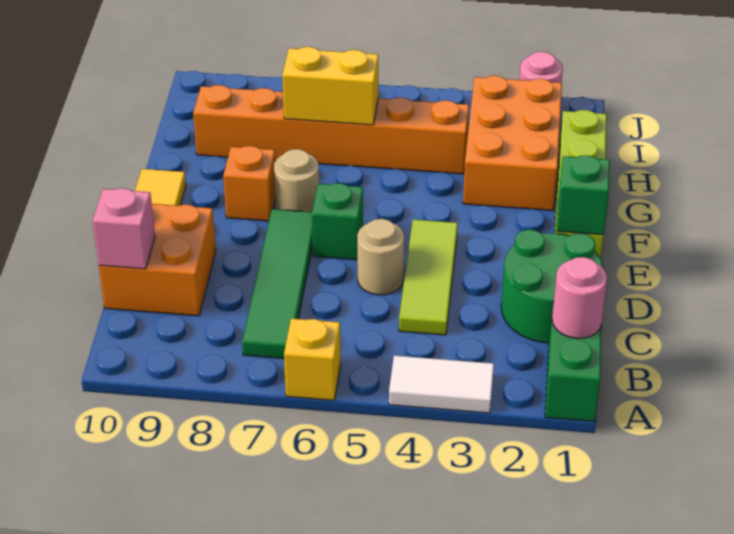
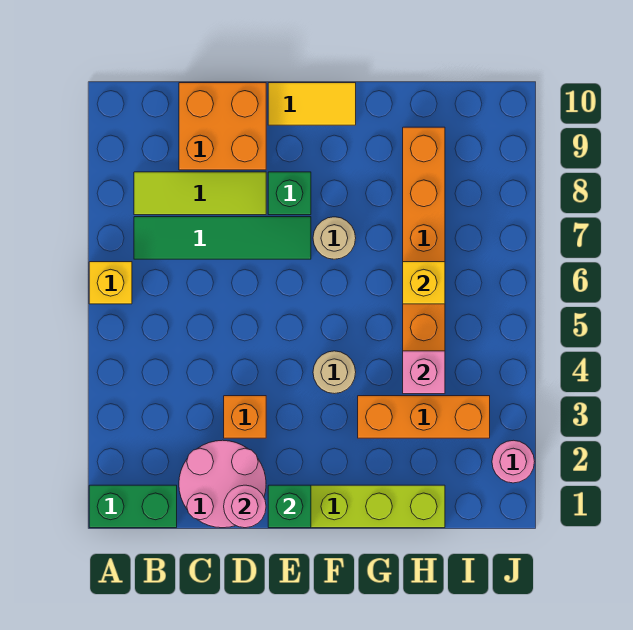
white 1x2 tile [389,355,494,413] -> none
pink 1x1 round brick [552,257,607,338] -> pink 1x1 round brick moved to [224,485,266,528]
green 2x2 round brick [501,230,603,343] -> pink 2x2 round brick [179,440,266,528]
lime 1x3 tile [399,219,458,335] -> lime 1x3 tile moved to [134,172,266,215]
pink 1x1 brick [93,188,155,269] -> pink 1x1 brick moved to [403,351,445,394]
tan 1x1 round brick [357,219,404,295] -> tan 1x1 round brick moved to [313,351,356,394]
green 1x1 brick [312,183,363,260] -> green 1x1 brick moved to [268,172,311,215]
orange 1x1 brick [223,146,275,221] -> orange 1x1 brick moved to [224,396,266,438]
orange 2x3 brick [463,76,562,210] -> orange 1x3 brick [358,396,490,438]
yellow 1x2 brick [282,47,378,125] -> yellow 1x1 brick [403,262,445,304]

